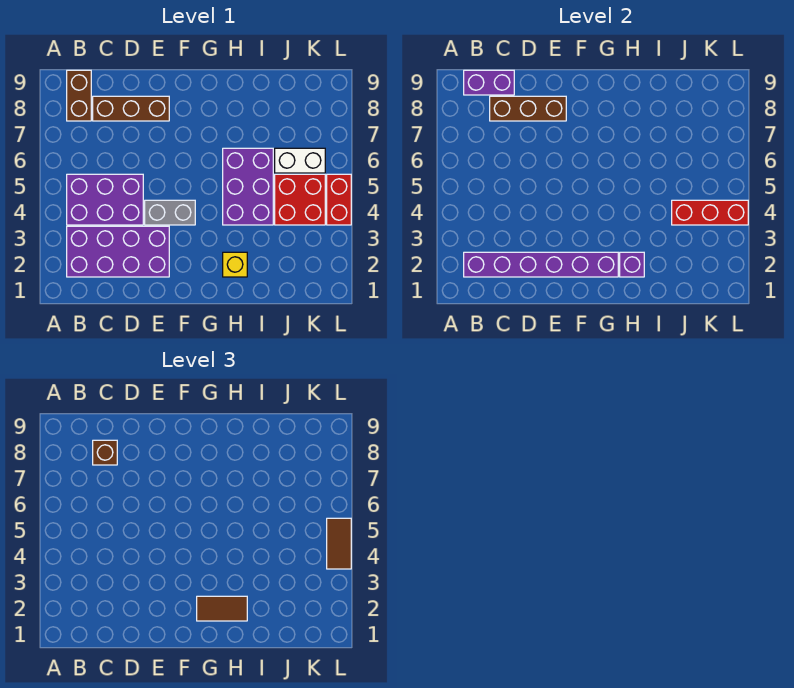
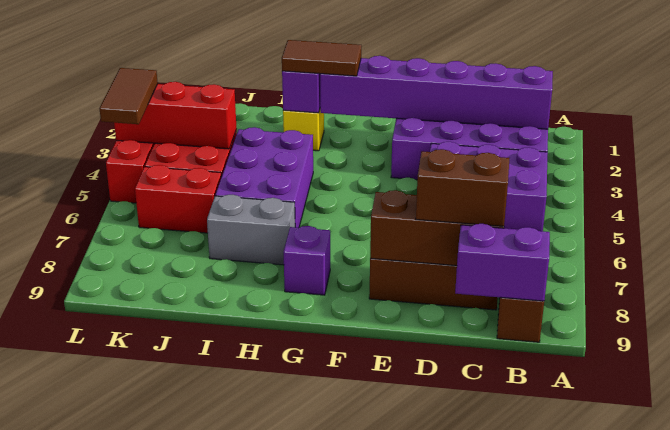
brown 1x1 brick [93,440,117,465] -> brown 1x2 brick [416,149,509,226]
grey 1x2 brick [145,200,195,225] -> grey 1x2 brick moved to [207,195,295,265]
none -> purple 1x1 brick [284,226,330,295]
white 1x2 brick [275,148,325,173] -> red 1x2 brick [135,165,222,233]

